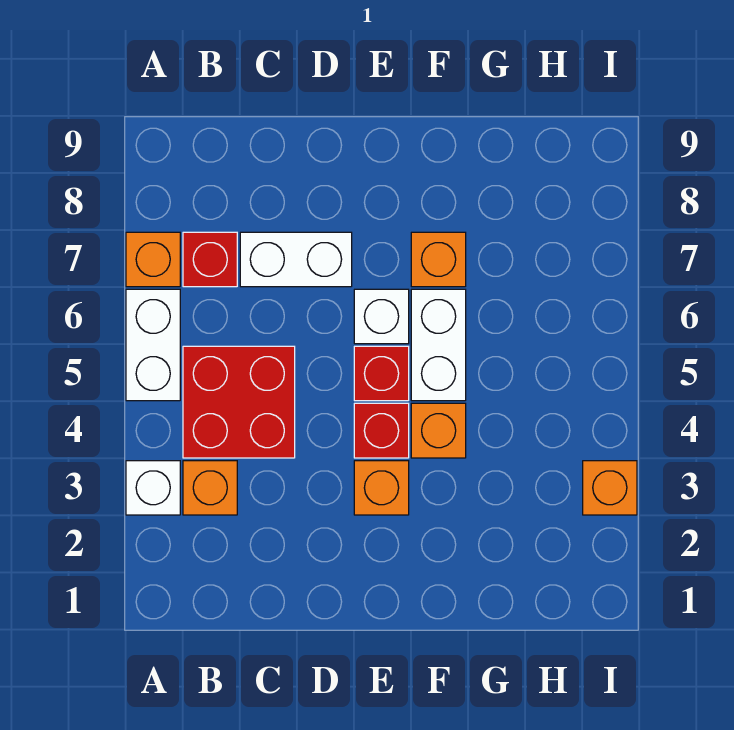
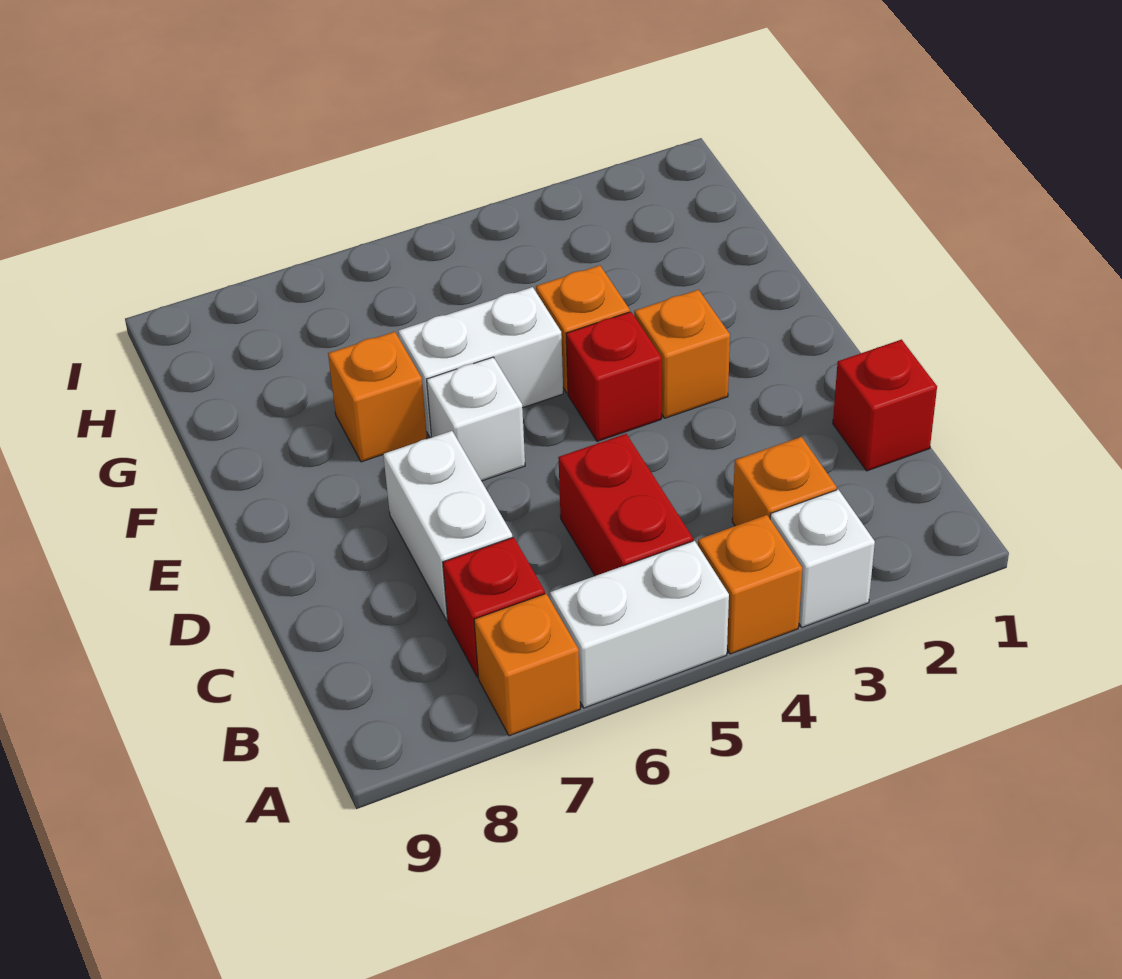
red 2x2 brick [183,346,295,458] -> red 1x2 brick [558,434,693,576]
red 1x1 brick [354,346,409,401] -> red 1x1 brick moved to [833,340,937,471]
orange 1x1 brick [583,461,637,515] -> orange 1x1 brick moved to [698,515,802,654]

